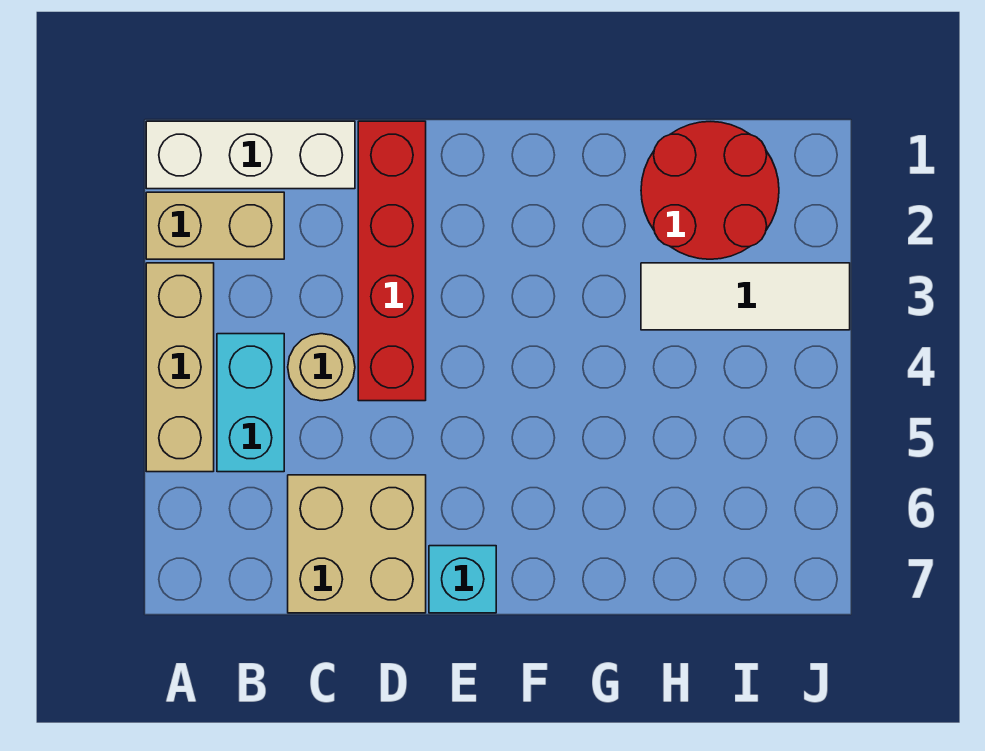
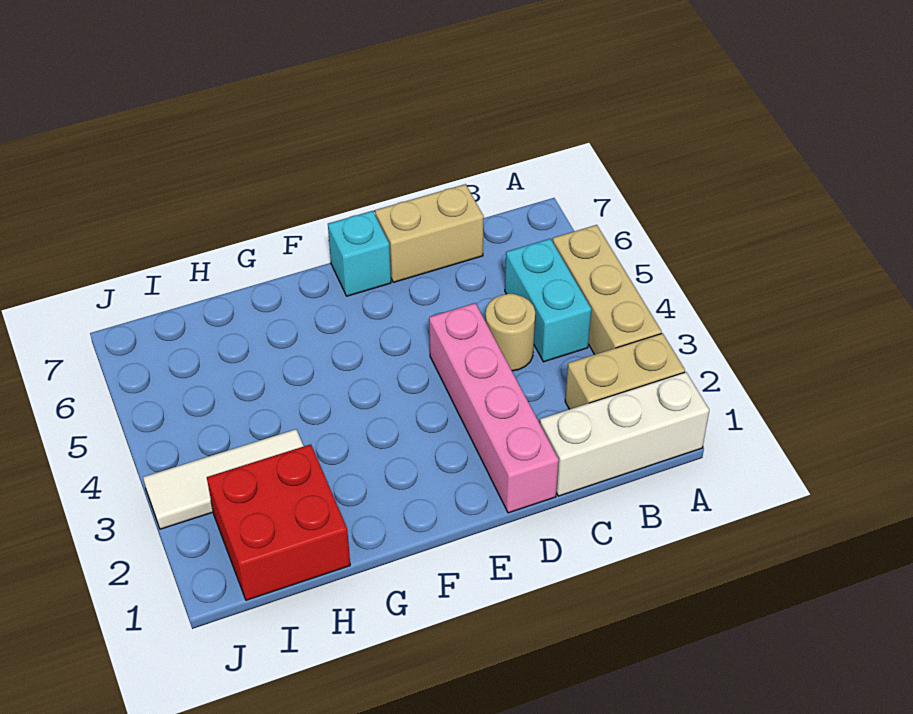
tan 2x2 brick [288,475,426,613] -> tan 1x2 brick [375,184,484,282]
red 1x4 brick [358,121,426,401] -> pink 1x4 brick [429,303,559,513]
red 2x2 round brick [641,122,779,259] -> red 2x2 brick [207,444,350,600]

